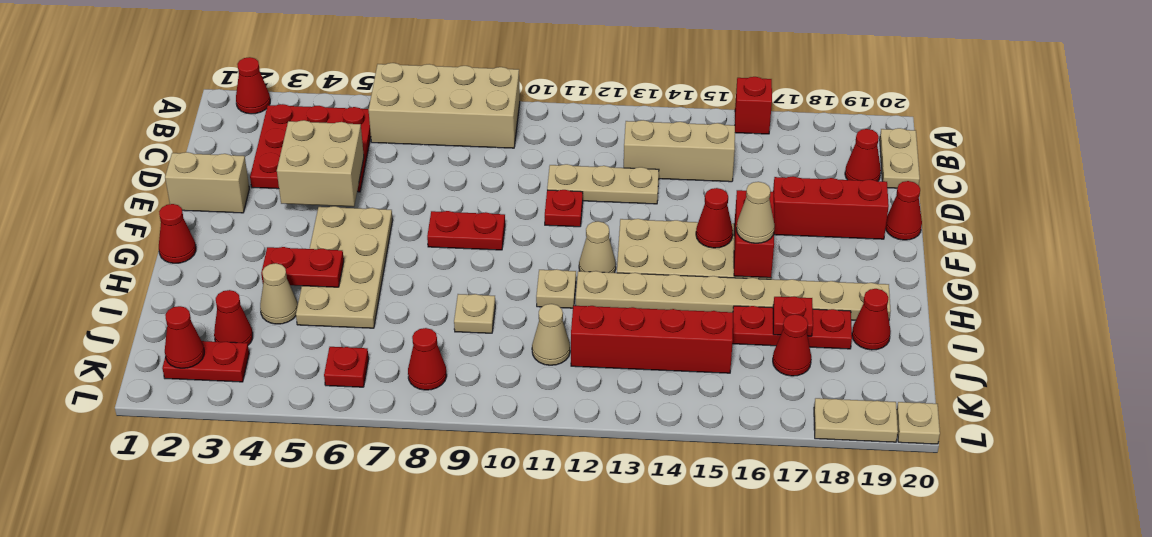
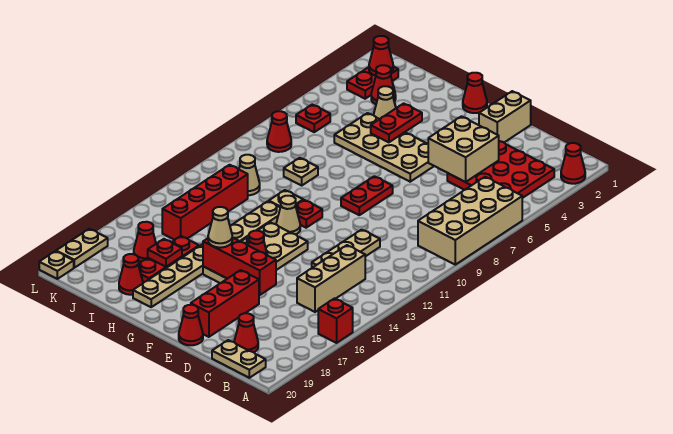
red 1x1 plate [545,190,583,227] -> red 1x1 plate moved to [296,200,322,228]
red 1x2 brick [734,190,774,278] -> red 1x3 brick [203,238,276,295]

